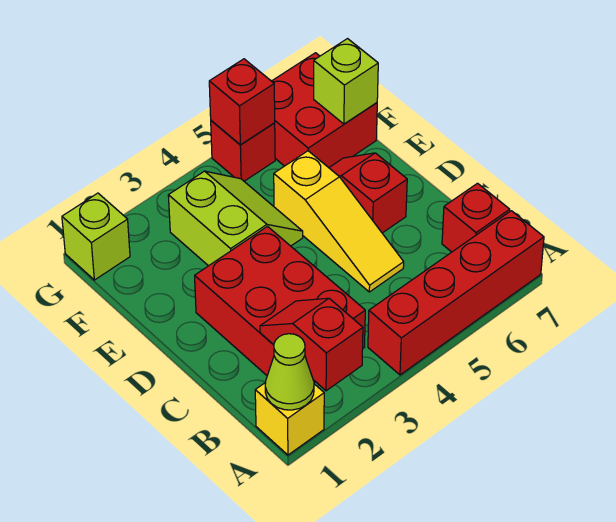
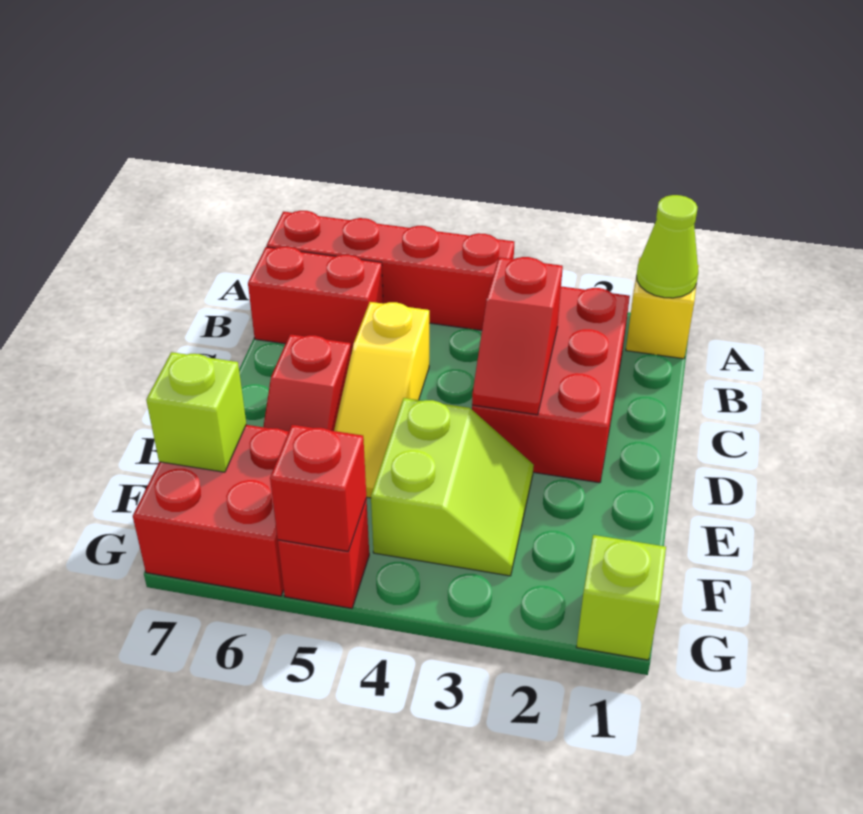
red 1x2 slope [260,298,363,391] -> red 1x2 slope moved to [472,257,563,415]
red 1x1 brick [442,183,510,252] -> red 1x2 brick [248,247,383,353]
yellow 1x3 slope [274,151,404,292] -> yellow 1x3 slope turned to [334,302,429,498]
lime 2x2 slope [168,171,303,266] -> lime 2x2 slope turned to [371,398,534,576]

